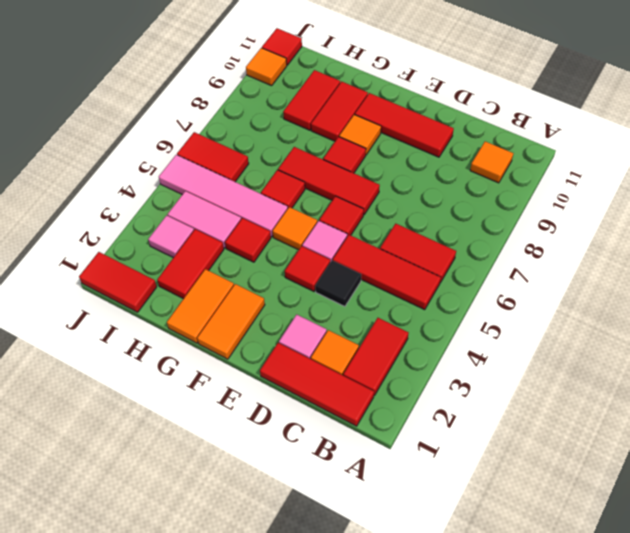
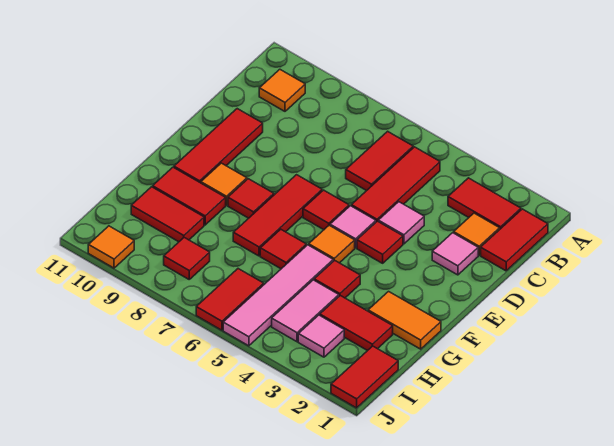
red 1x3 tile [260,343,374,426] -> red 1x2 tile [481,209,548,271]
black 1x1 tile [315,260,361,306] -> pink 1x1 tile [378,202,424,244]
orange 1x2 tile [197,284,265,359] -> none
red 1x1 tile [262,28,302,65] -> red 1x1 tile moved to [164,238,210,279]

